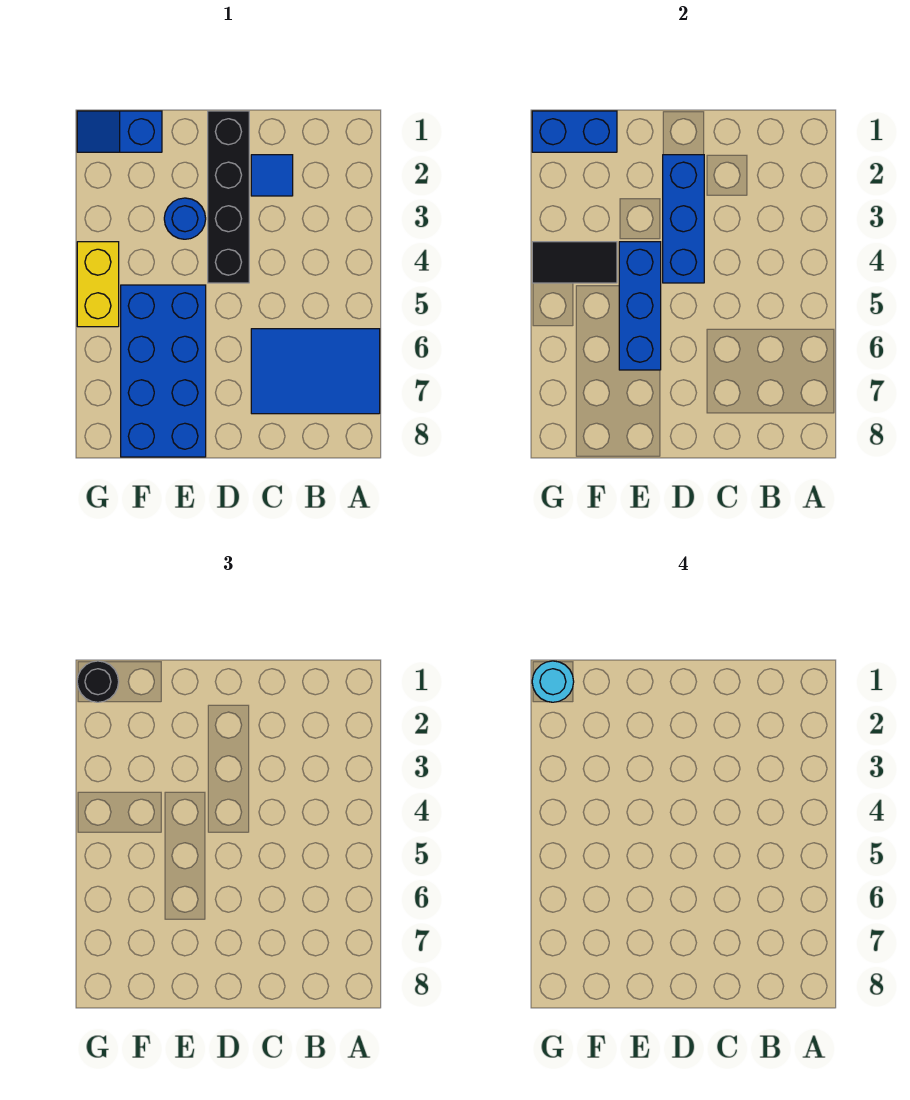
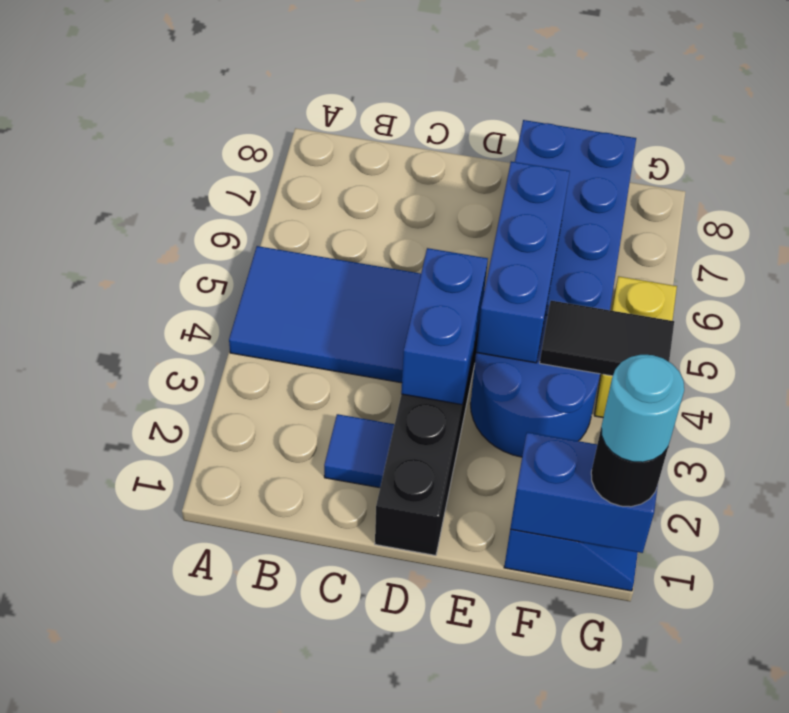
blue 2x3 tile [251,329,380,414] -> blue 2x3 tile moved to [229,246,421,383]
blue 1x3 brick [663,155,704,283] -> blue 1x2 brick [401,248,488,405]
blue 1x1 round brick [164,198,206,239] -> blue 2x2 round brick [471,315,600,457]

